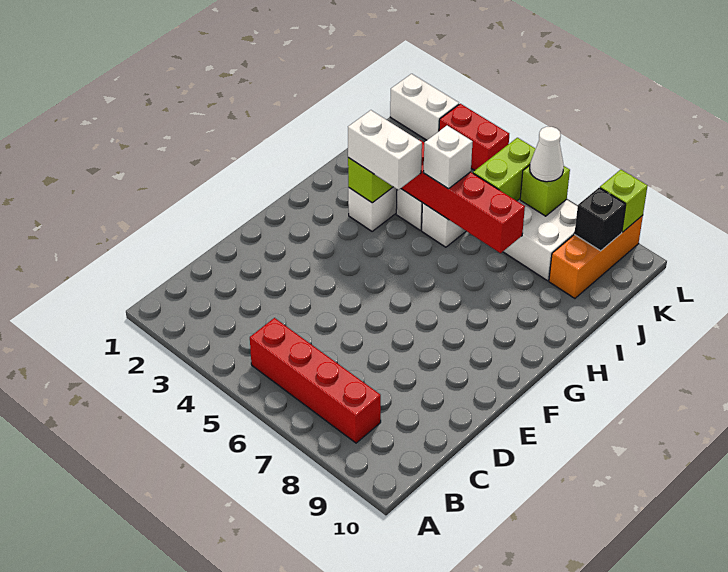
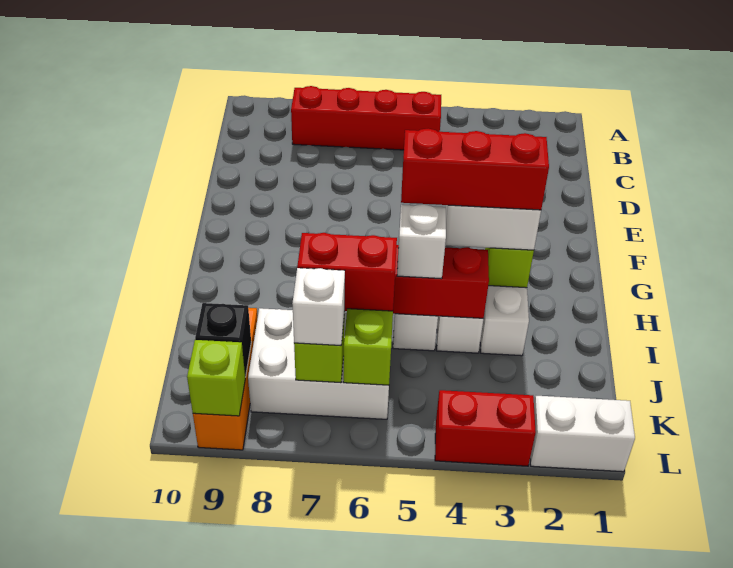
none -> red 1x3 brick [401,129,549,210]
none -> red 1x2 brick [297,233,397,311]
white 1x1 cone [530,127,564,182] -> white 1x1 brick [292,268,345,345]

